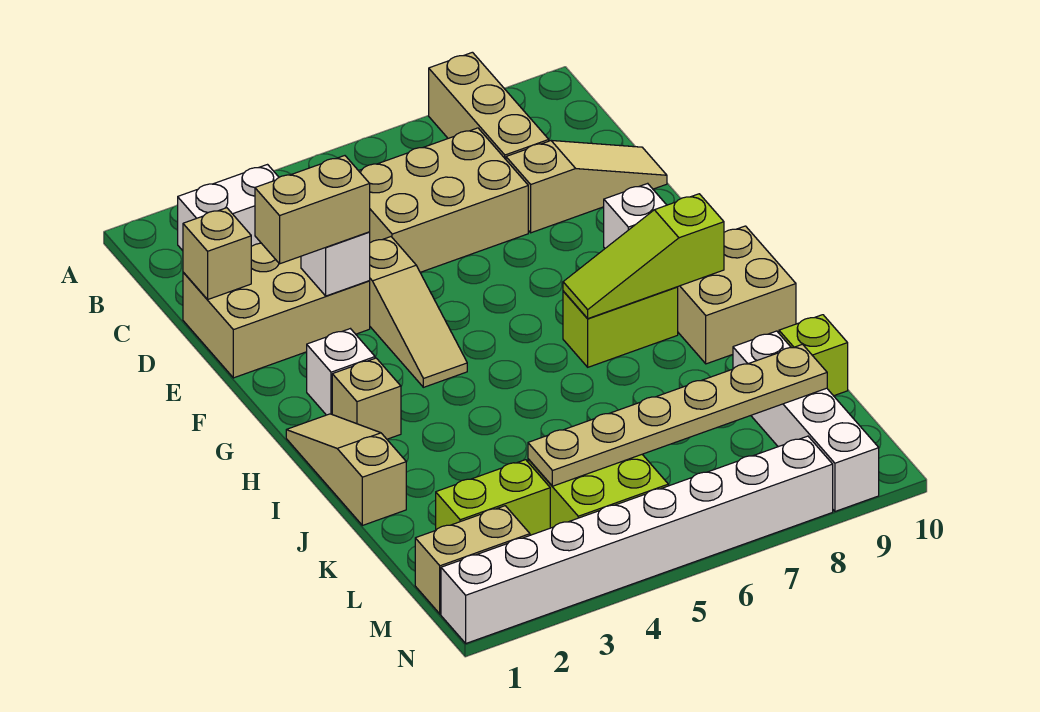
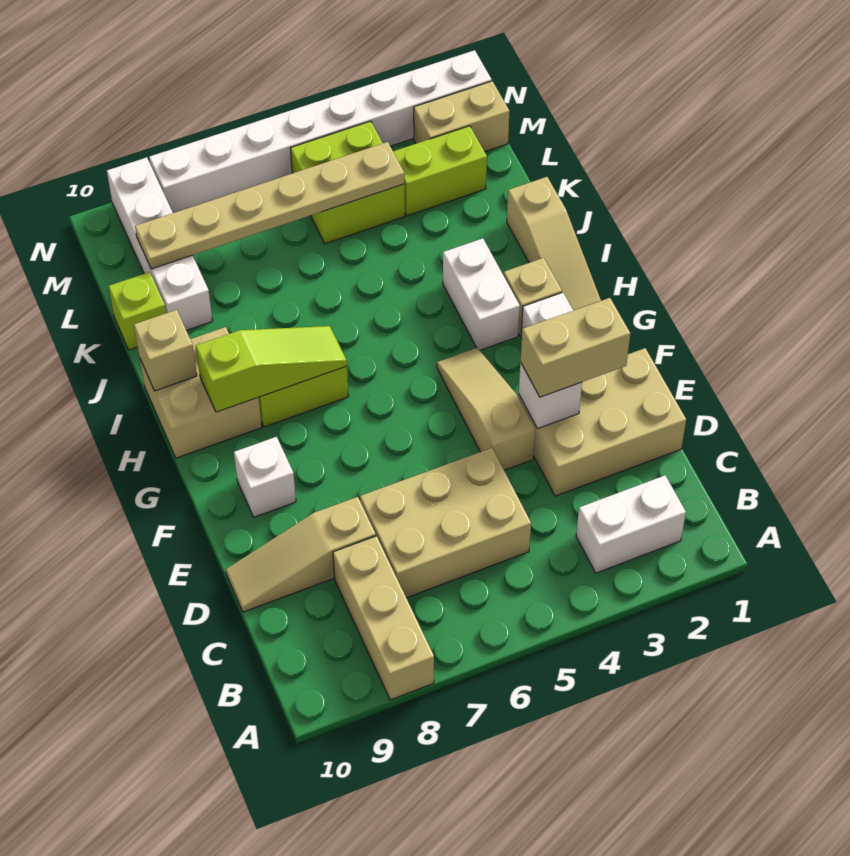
tan 1x1 brick [183,208,251,300] -> tan 1x1 brick moved to [134,310,197,391]
none -> white 1x2 brick [443,238,520,350]

